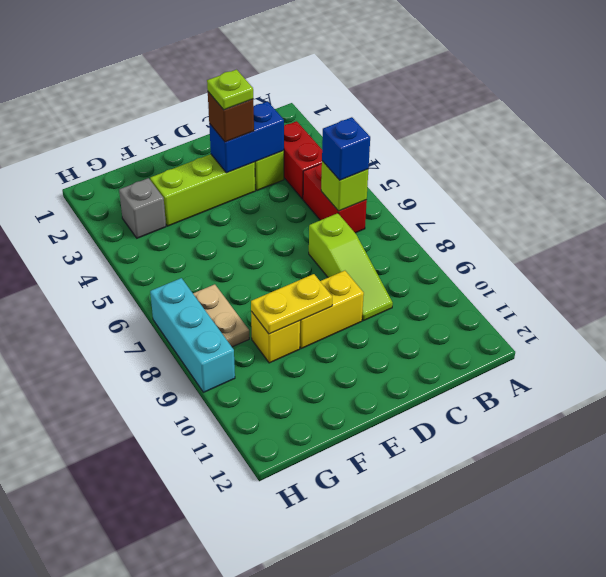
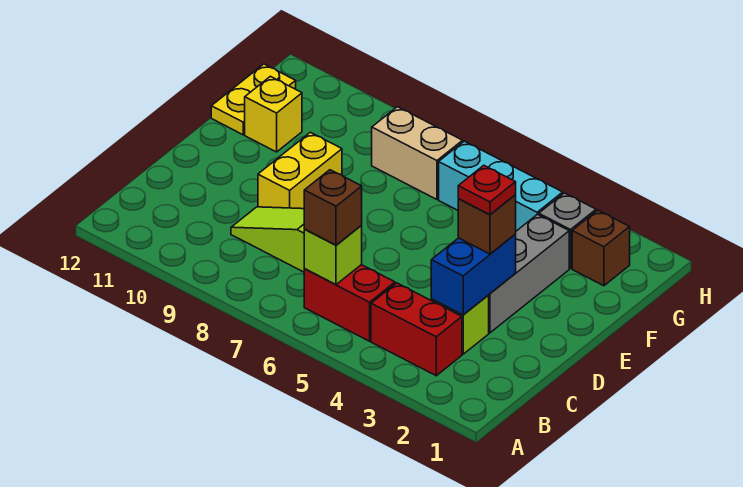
blue 1x1 brick [322,117,370,180] -> brown 1x1 brick [304,170,362,245]
lime 1x3 brick [150,154,255,226] -> grey 1x3 brick [489,214,569,333]
lime 1x1 plate [207,70,253,110] -> red 1x1 plate [458,165,516,215]
yellow 1x2 plate [251,274,332,334] -> yellow 1x2 plate moved to [211,64,296,135]
yellow 1x1 brick [251,311,300,363] -> yellow 1x1 brick moved to [245,76,302,152]
none -> brown 1x1 brick [572,210,630,286]
tan 1x2 plate [193,284,249,347] -> tan 1x2 brick [372,107,463,199]
cyan 1x3 brick [150,278,235,392] -> cyan 1x3 brick moved to [439,141,563,231]

